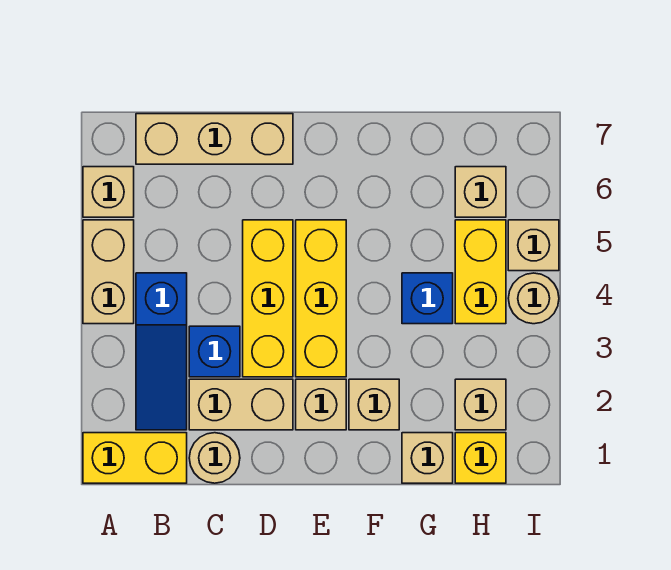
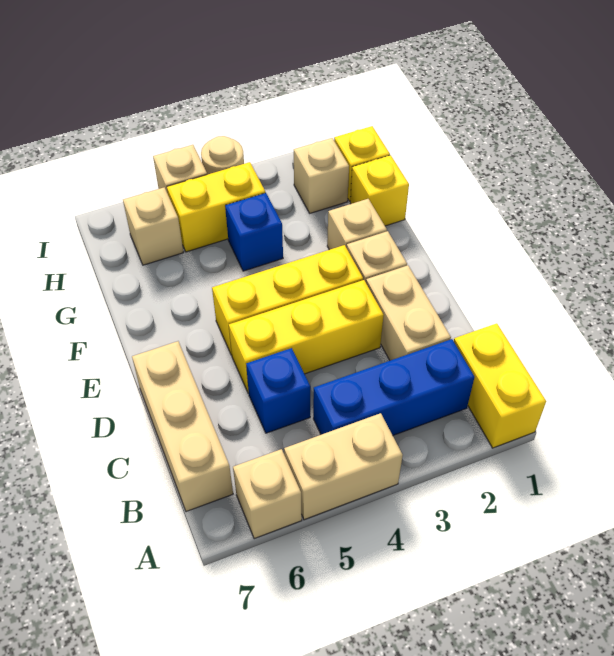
blue 1x3 slope [136,273,187,430] -> blue 1x3 brick [313,339,474,435]
tan 1x1 round brick [189,433,240,483] -> none
blue 1x1 brick [189,326,240,377] -> blue 1x1 brick moved to [246,348,310,433]
tan 1x1 brick [402,433,453,483] -> yellow 1x1 brick [350,155,409,226]

